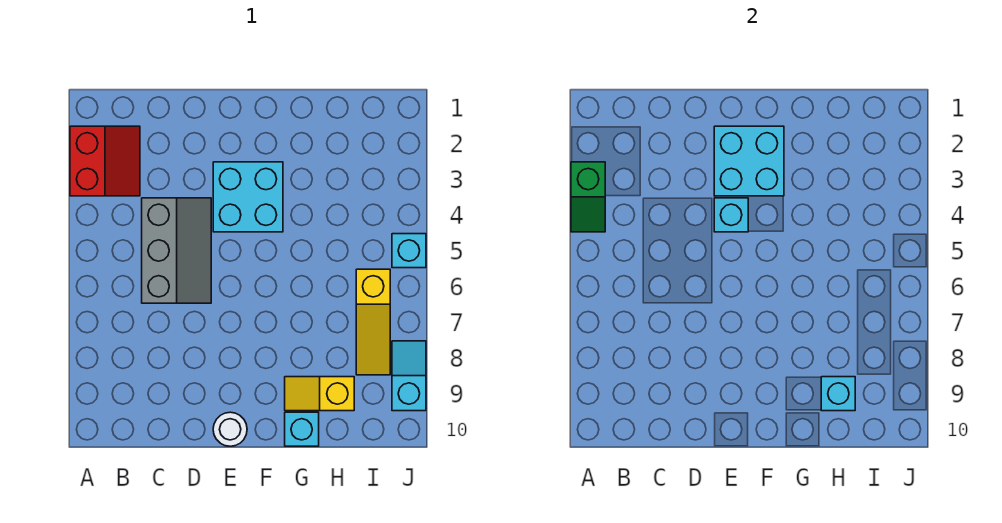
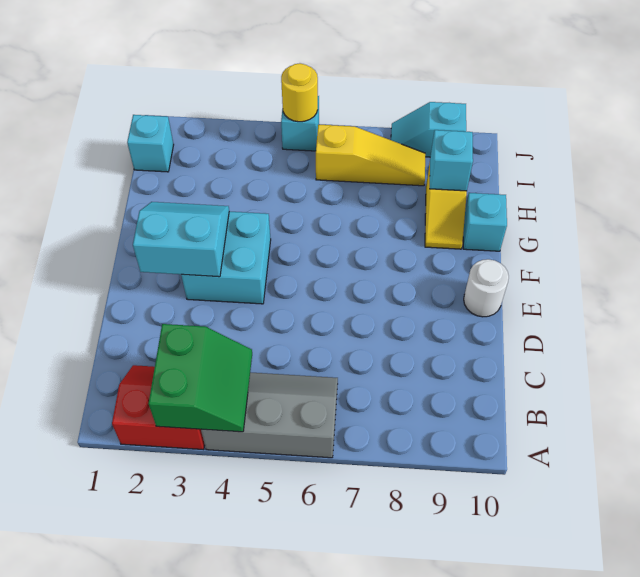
green 1x2 slope [571,162,605,232] -> green 2x2 slope [149,324,252,432]
grey 2x3 slope [142,198,211,303] -> grey 2x3 slope moved to [201,372,338,458]
cyan 2x2 brick [714,126,784,196] -> cyan 2x2 slope [133,202,229,277]
cyan 1x1 brick [714,198,748,232] -> cyan 1x1 brick moved to [127,115,174,172]
none -> yellow 1x1 round brick [281,63,318,122]

